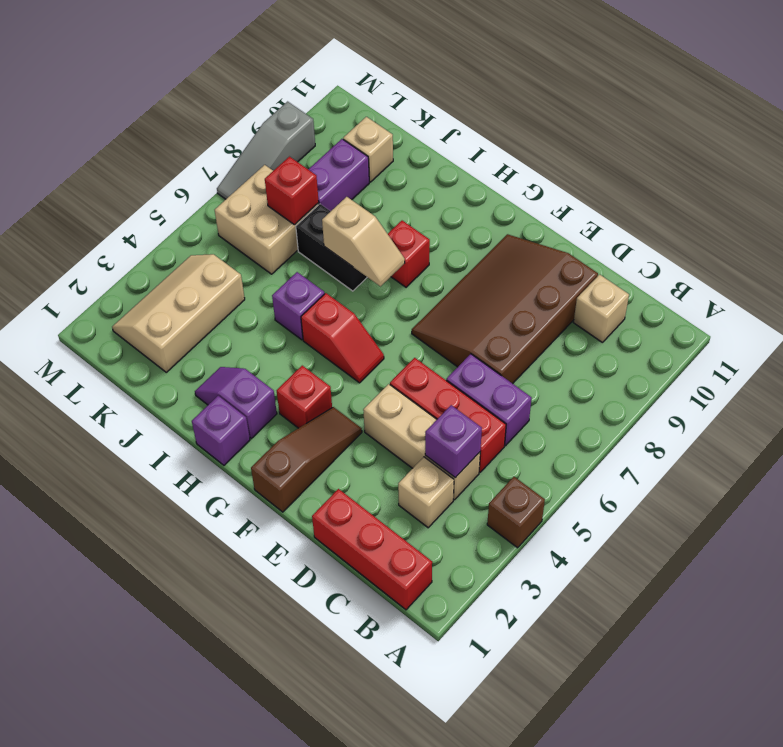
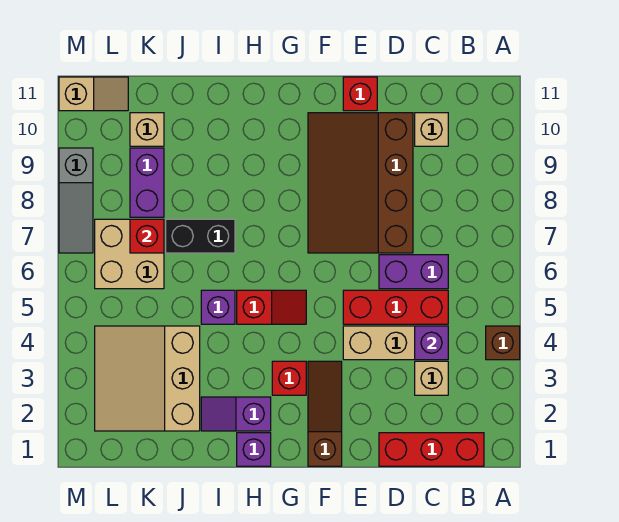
tan 1x2 slope [322,197,405,286] -> tan 1x2 slope moved to [59,77,128,111]
red 1x1 brick [388,221,430,287] -> red 1x1 brick moved to [343,77,377,111]
tan 2x3 slope [112,254,245,372] -> tan 3x3 slope [95,326,200,431]

